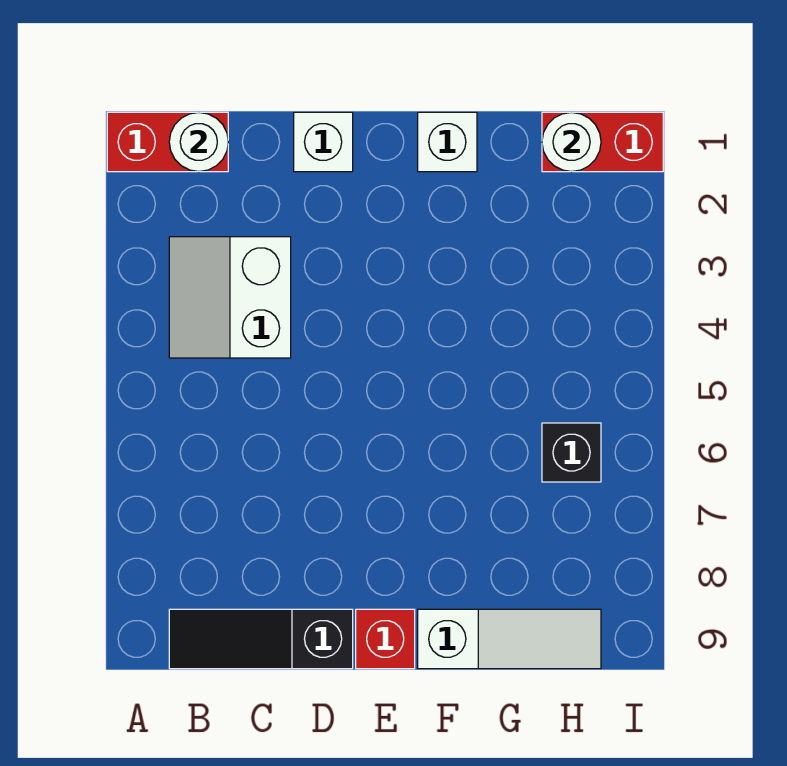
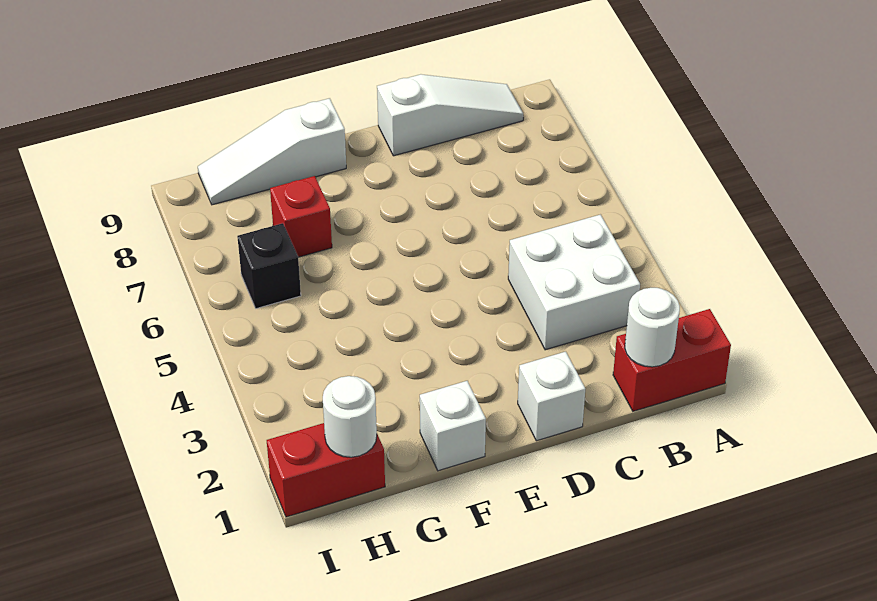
white 2x2 slope [169,237,291,358] -> white 2x2 brick [508,215,640,350]
black 1x3 slope [169,609,353,669] -> white 1x3 slope [377,74,523,156]
red 1x1 brick [356,609,415,669] -> red 1x1 brick moved to [270,176,332,257]

